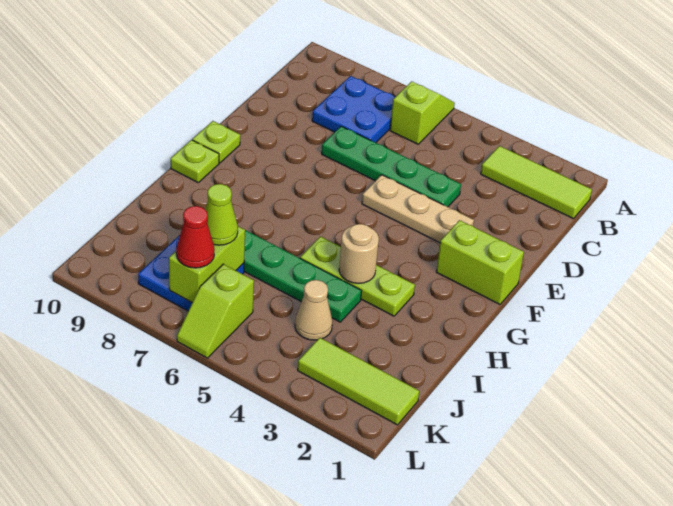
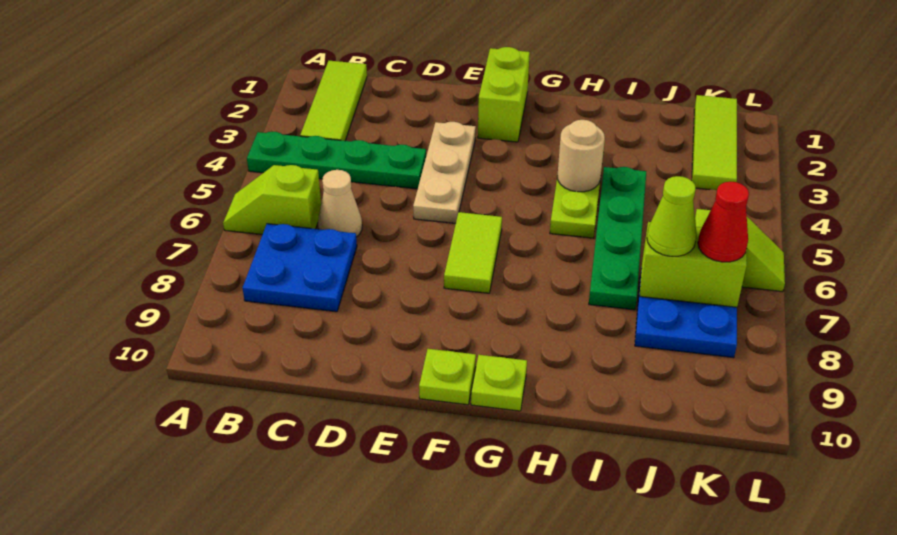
green 1x4 plate [322,126,461,207] -> green 1x4 plate turned to [247,132,426,189]
none -> lime 1x2 tile [444,212,502,293]
tan 1x1 cone [295,280,332,340] -> tan 1x1 cone moved to [318,170,362,237]

